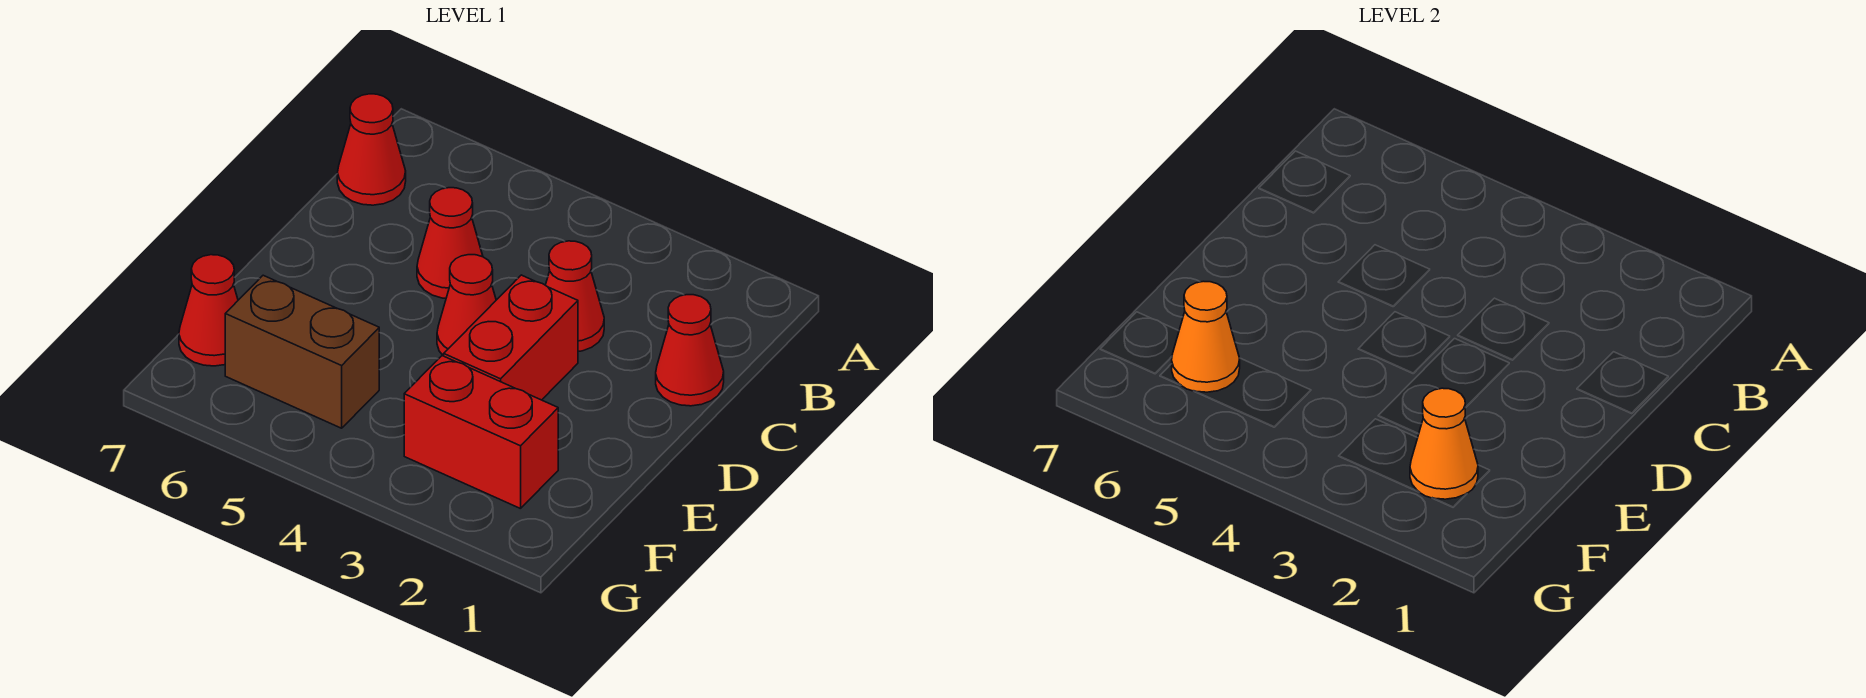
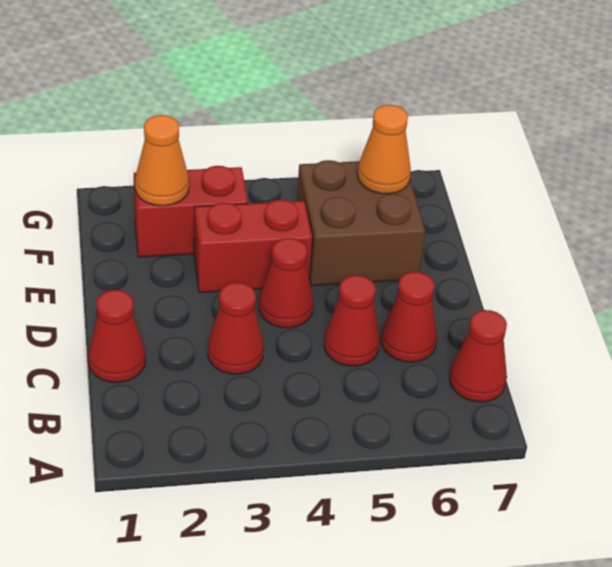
red 1x2 brick [444,275,578,400] -> red 1x2 brick turned to [194,200,312,293]
brown 1x2 brick [225,275,379,428] -> brown 2x2 brick [297,160,425,286]
red 1x1 cone [179,255,238,366] -> red 1x1 cone moved to [381,272,437,362]

